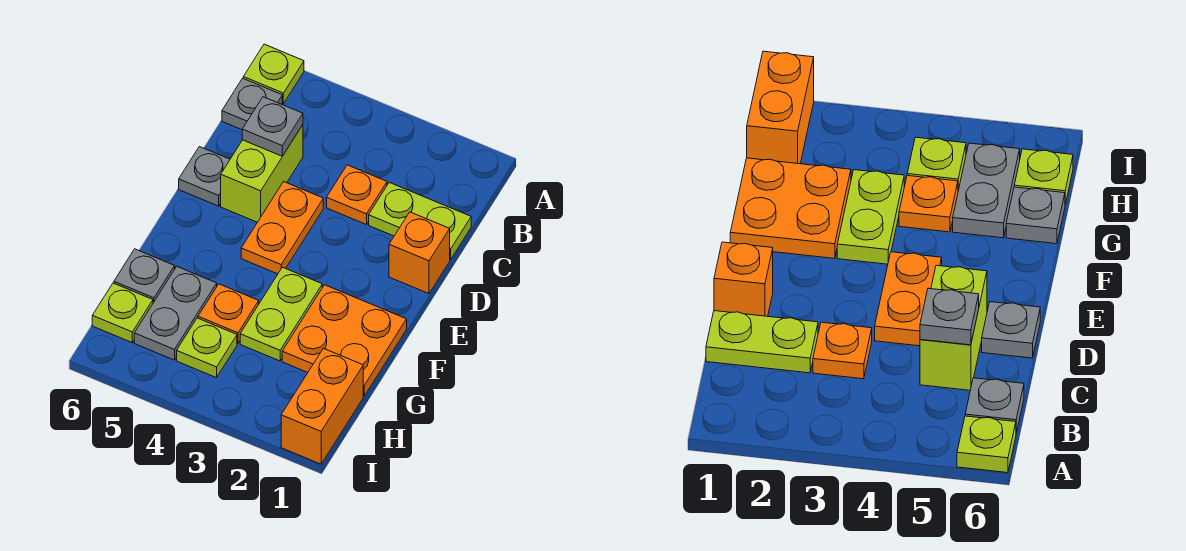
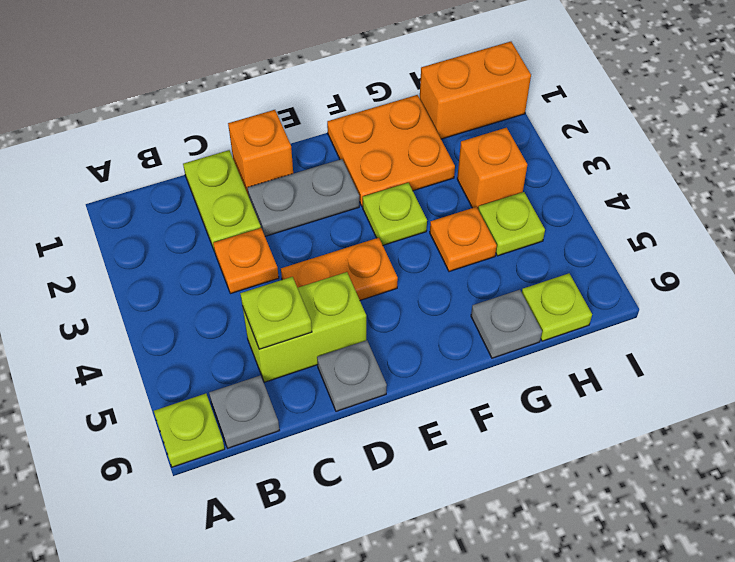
grey 1x1 plate [242,97,303,156] -> lime 1x1 plate [240,277,312,349]
lime 1x2 plate [240,267,322,361] -> lime 1x1 plate [363,183,427,245]
grey 1x2 plate [134,267,217,360] -> grey 1x2 plate moved to [248,159,359,236]
none -> orange 1x1 brick [457,128,527,209]

